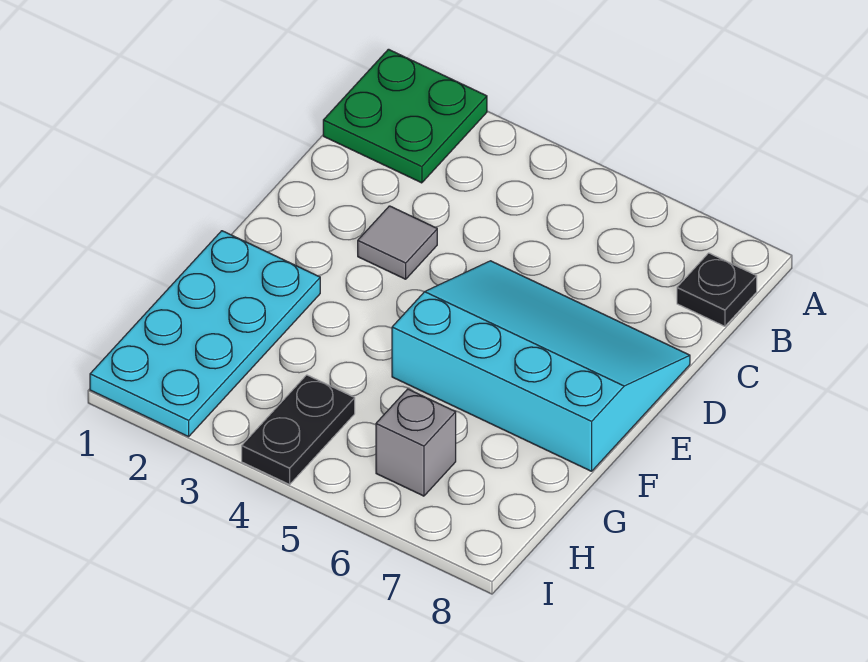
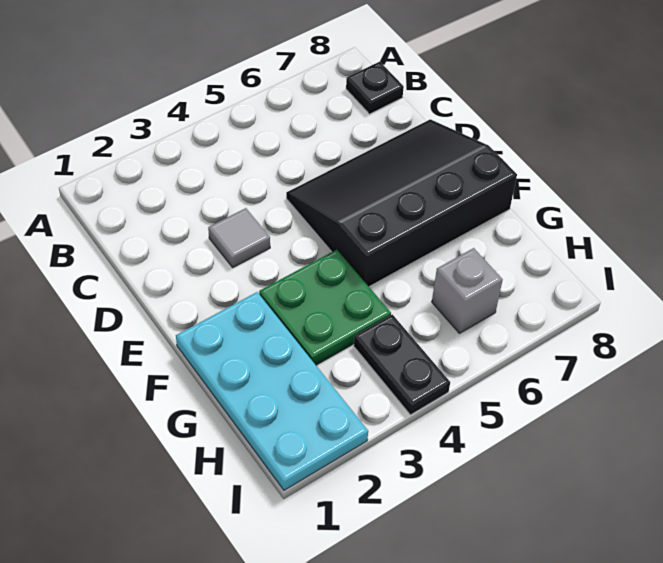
green 2x2 plate [323,49,487,183] -> green 2x2 plate moved to [259,250,391,365]
cyan 3x4 slope [392,261,690,471] -> black 3x4 slope [286,119,517,287]

